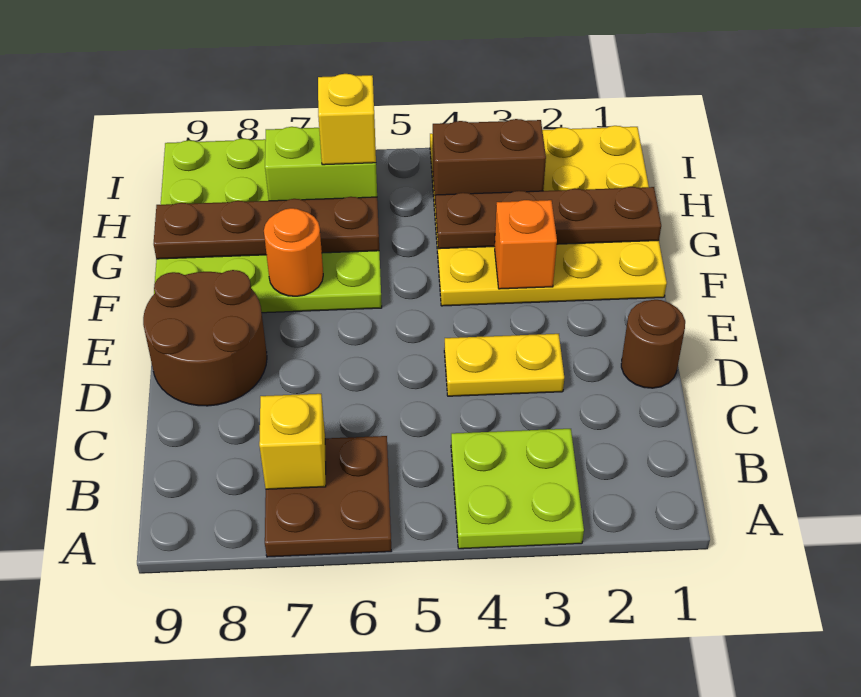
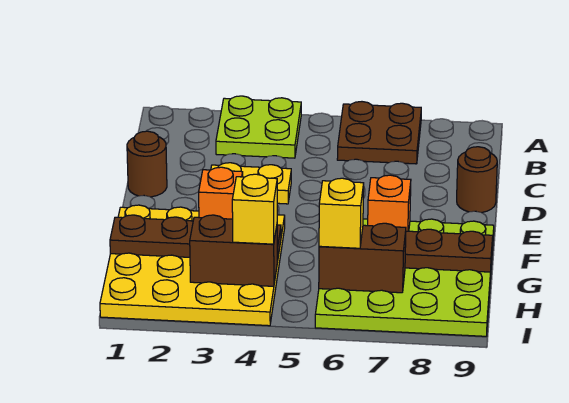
yellow 1x1 brick [259,394,326,489] -> yellow 1x1 brick moved to [232,174,277,244]
brown 2x2 round brick [143,270,267,406] -> brown 1x1 round brick [457,147,497,213]
orange 1x1 round brick [264,208,323,296] -> orange 1x1 brick [368,175,411,231]
lime 1x2 brick [265,127,377,201] -> brown 1x2 brick [319,223,406,293]

